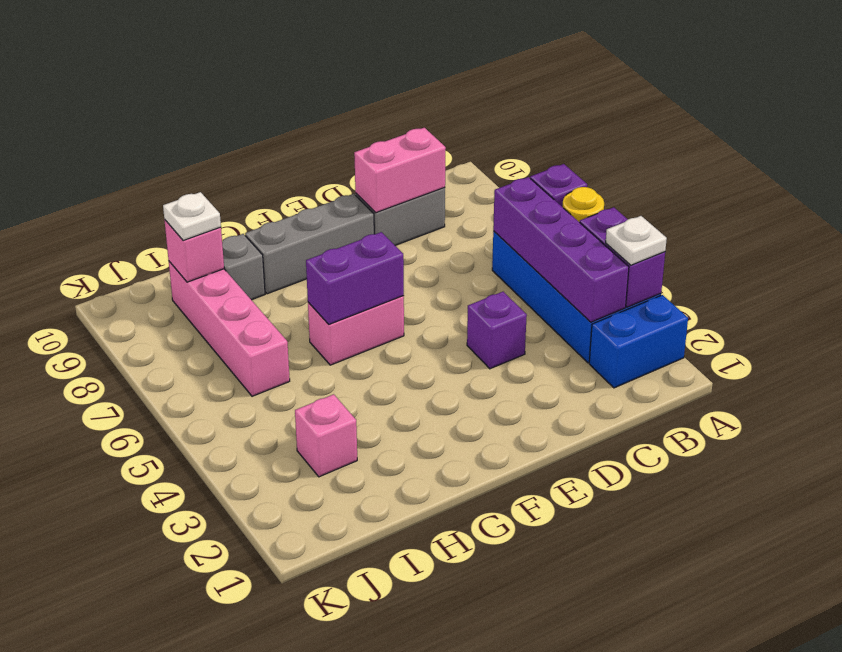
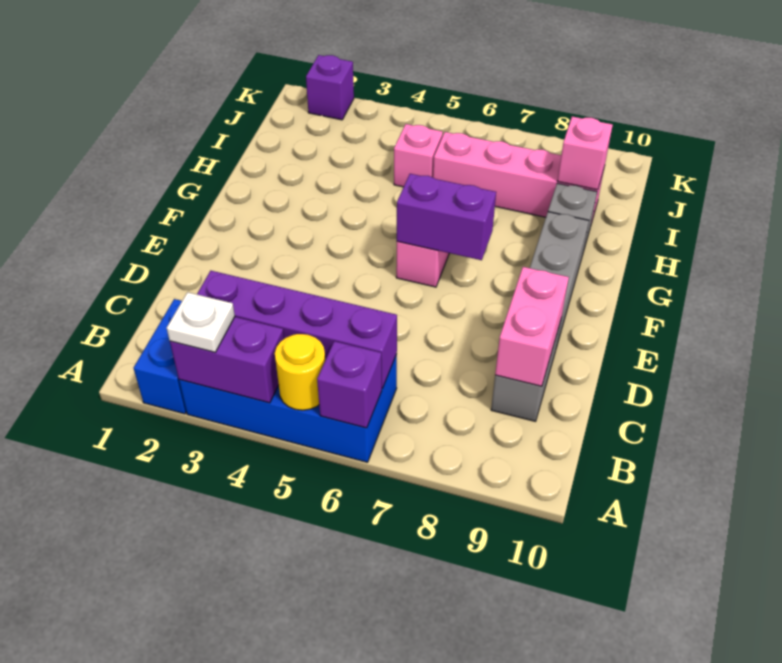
purple 1x1 brick [467,292,527,369] -> purple 1x1 brick moved to [306,55,354,120]
purple 1x2 brick [306,232,404,324] -> purple 1x2 brick turned to [397,174,496,260]
pink 1x1 brick [295,394,357,477] -> pink 1x1 brick moved to [394,124,443,187]
white 1x1 plate [163,192,221,241] -> none

